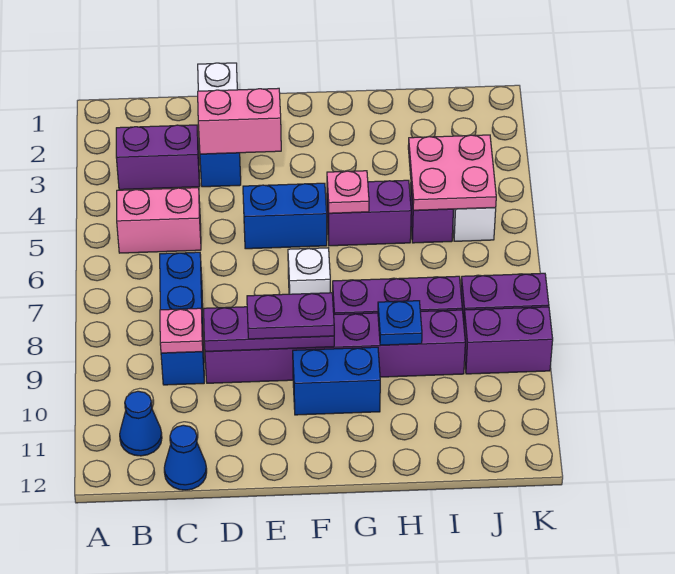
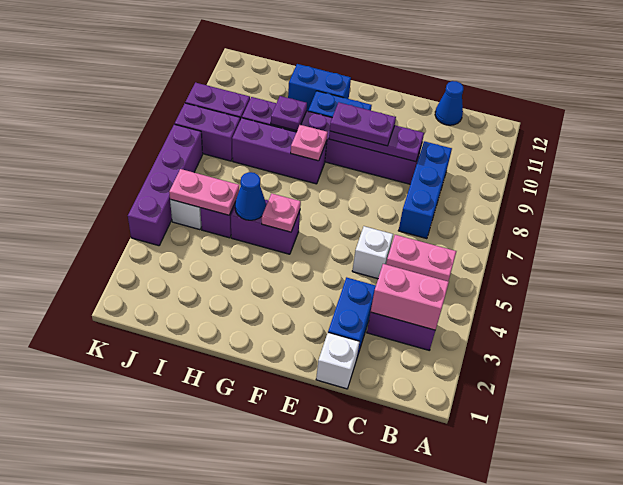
blue 1x1 cone [120,391,162,456] -> blue 1x1 cone moved to [235,172,266,220]
pink 1x1 plate [160,308,203,353] -> pink 1x1 plate moved to [291,125,328,161]
pink 1x2 brick [198,88,281,154] -> pink 1x2 brick moved to [371,264,449,330]
blue 1x2 brick [243,183,327,249] -> blue 1x2 brick moved to [288,64,351,111]
white 1x1 brick [288,248,330,294] -> white 1x1 brick moved to [352,226,393,279]
blue 1x1 plate [378,301,422,345] -> purple 1x1 plate [271,96,307,131]
pink 2x2 plate [408,135,496,210] -> pink 1x2 plate [169,169,239,215]
none -> purple 1x4 brick [128,124,203,246]

